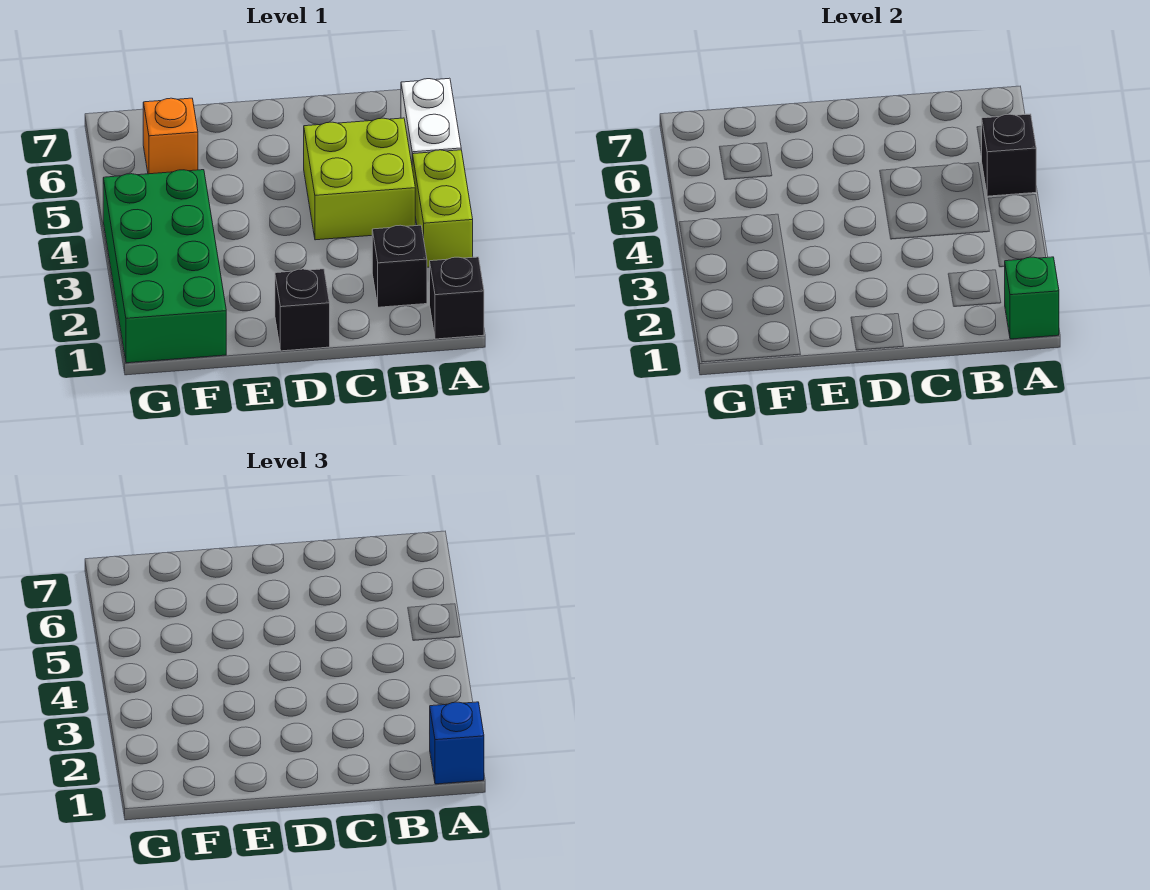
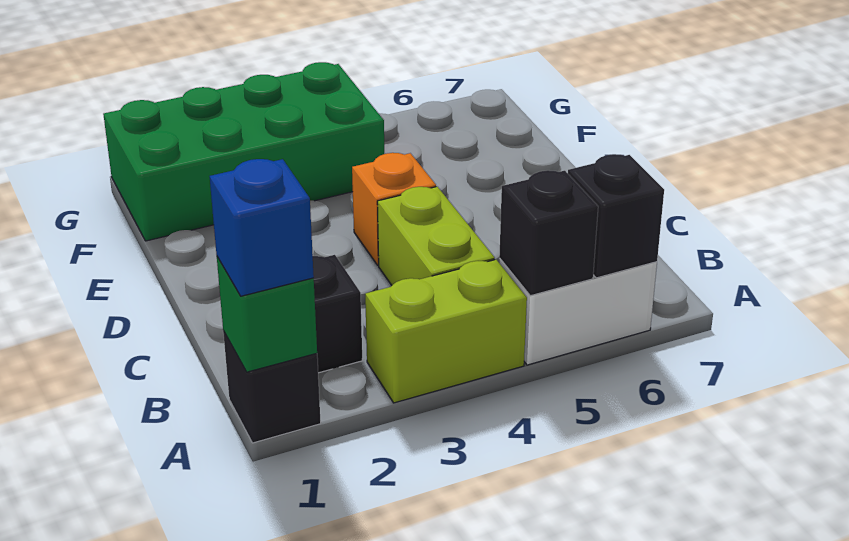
lime 2x2 brick [304,118,415,240] -> lime 1x2 brick [377,187,495,285]
black 1x1 brick [275,269,330,351] -> black 1x1 brick moved to [568,154,664,278]
orange 1x1 brick [143,98,198,174] -> orange 1x1 brick moved to [352,153,436,265]

